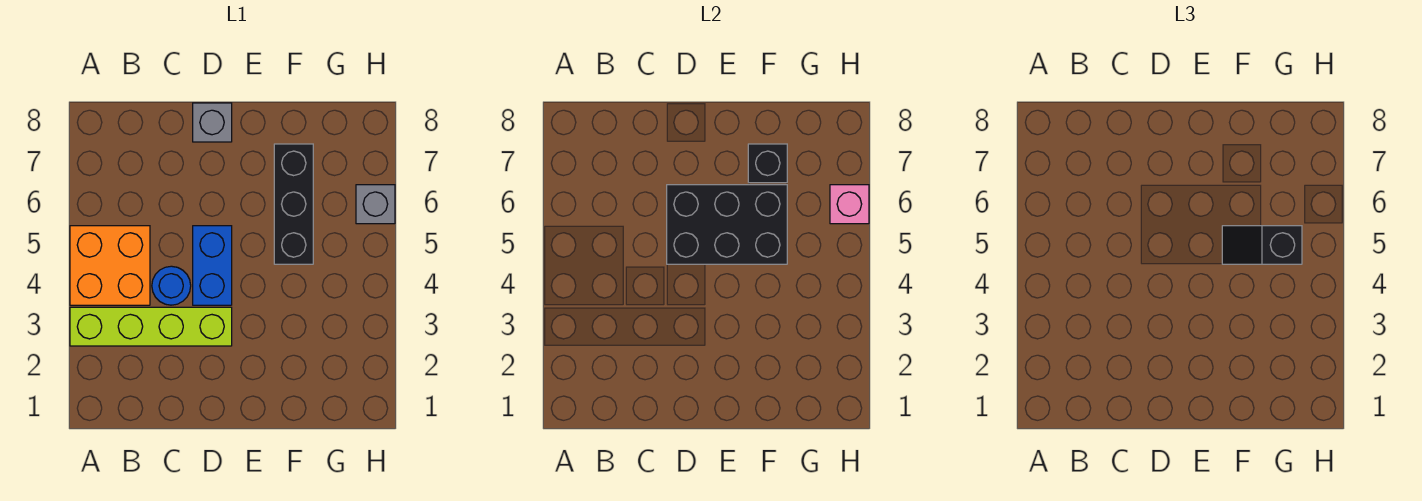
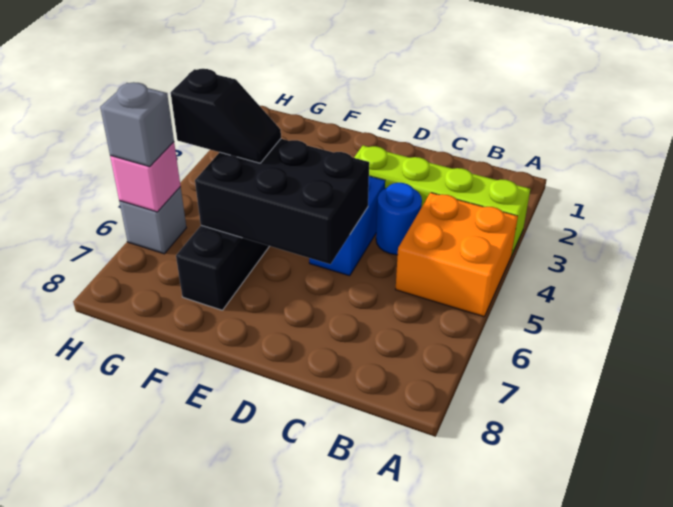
grey 1x1 brick [193,103,232,142] -> grey 1x1 brick moved to [100,82,174,167]
black 1x1 brick [748,144,787,183] -> none

